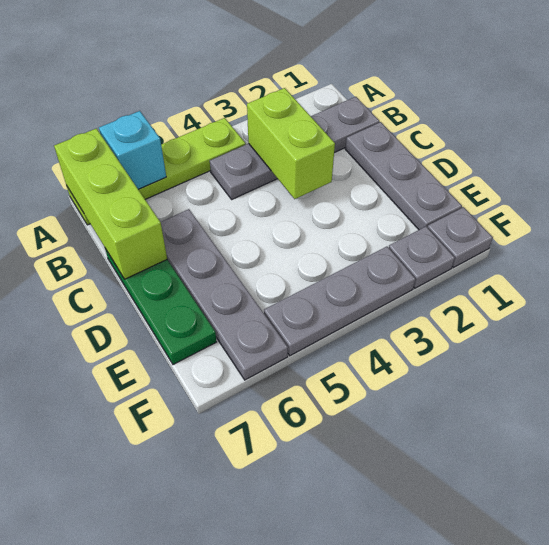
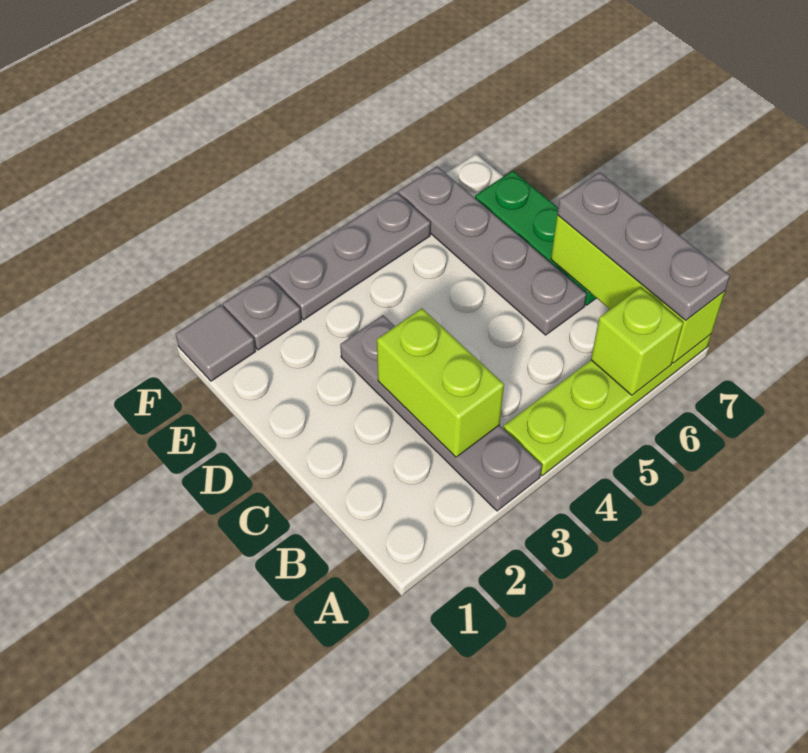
cyan 1x1 brick [99,111,166,189] -> lime 1x1 brick [591,287,683,395]
grey 1x4 plate [210,97,379,199] -> grey 1x4 plate turned to [340,315,542,511]
grey 1x3 plate [345,122,462,230] -> grey 1x3 plate moved to [557,172,730,320]
grey 1x1 plate [427,207,493,268] -> grey 1x1 tile [176,305,256,381]

